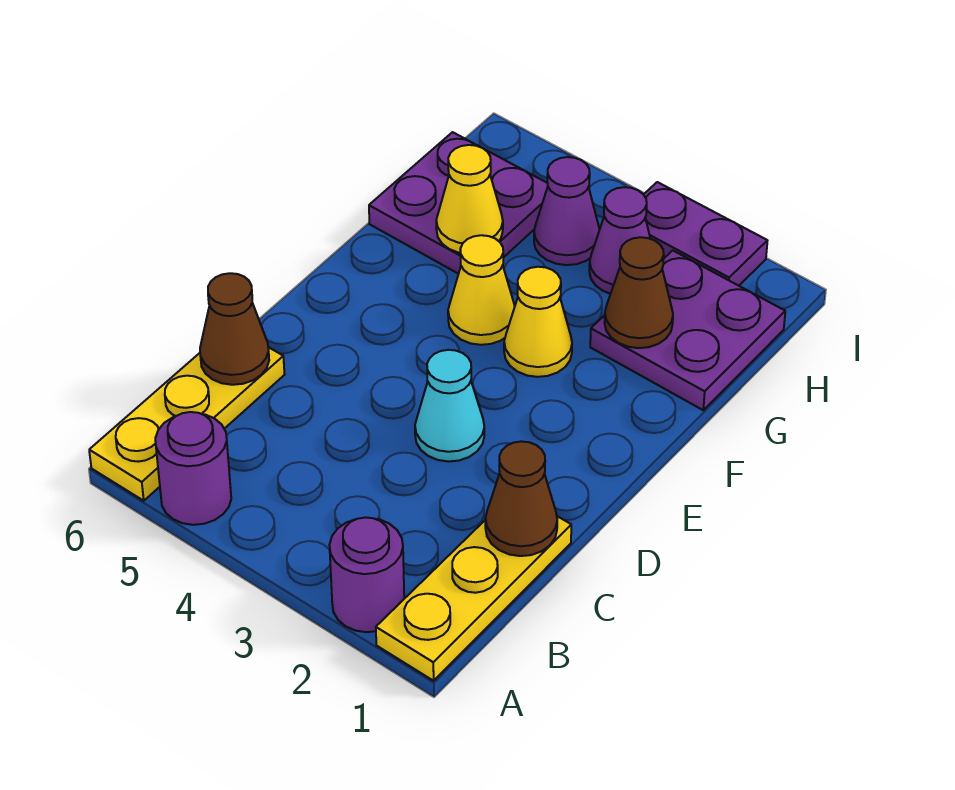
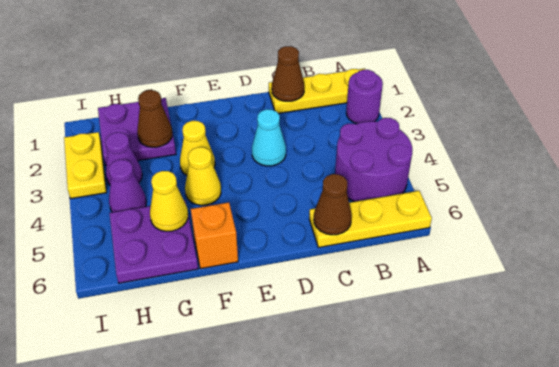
purple 1x1 round brick [155,412,231,525] -> purple 2x2 round brick [335,118,412,202]
none -> orange 1x1 brick [191,202,238,269]
purple 1x2 plate [644,182,767,286] -> yellow 1x2 plate [64,132,107,199]

